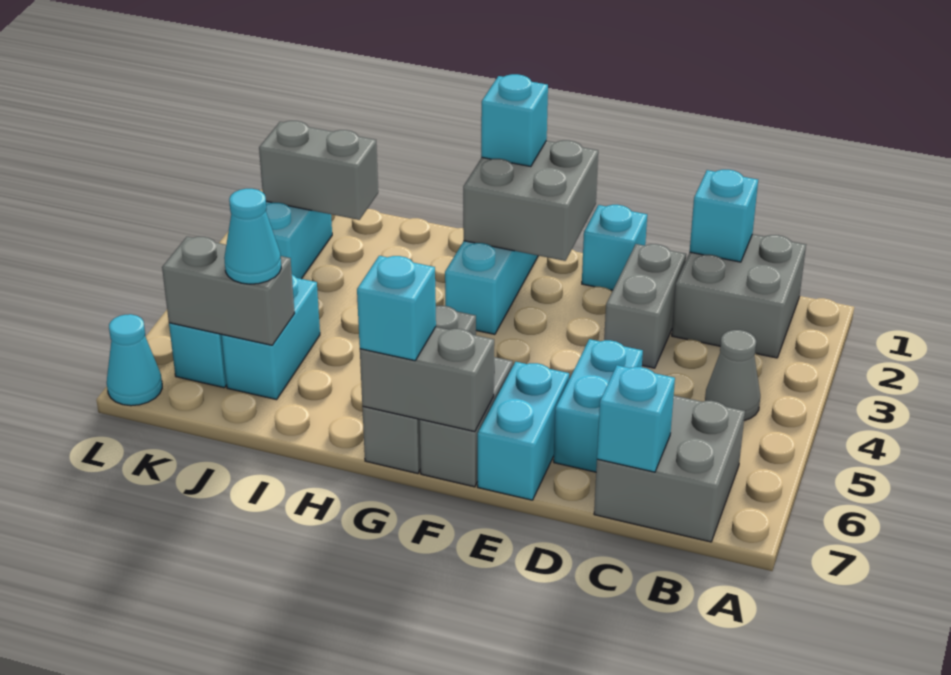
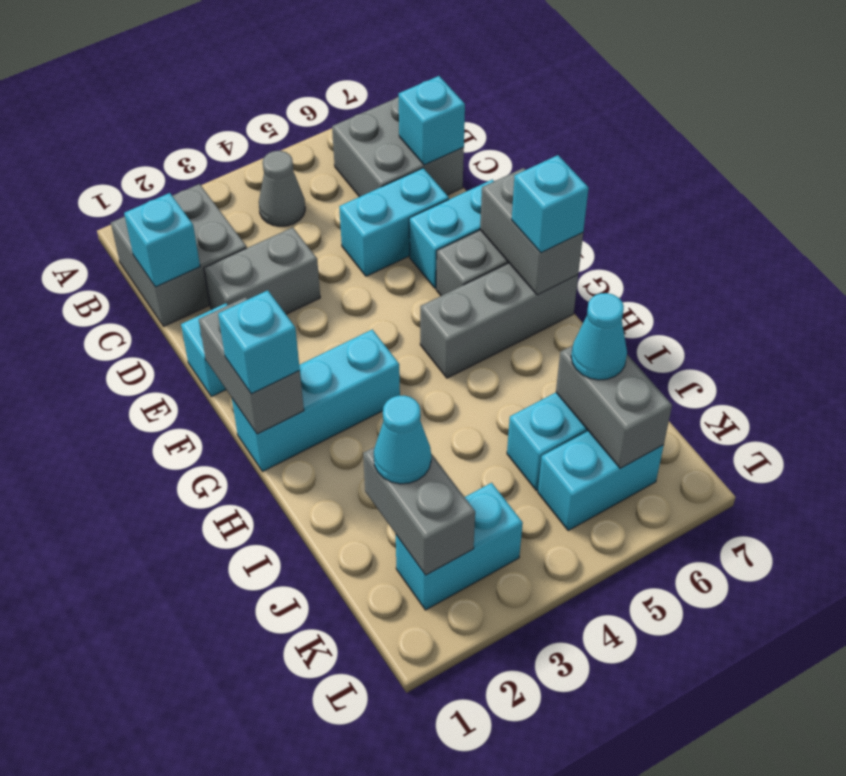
grey 2x2 brick [463,140,598,261] -> grey 1x2 brick [199,297,304,434]
cyan 1x1 cone [107,314,162,406] -> cyan 1x1 cone moved to [374,396,431,484]

